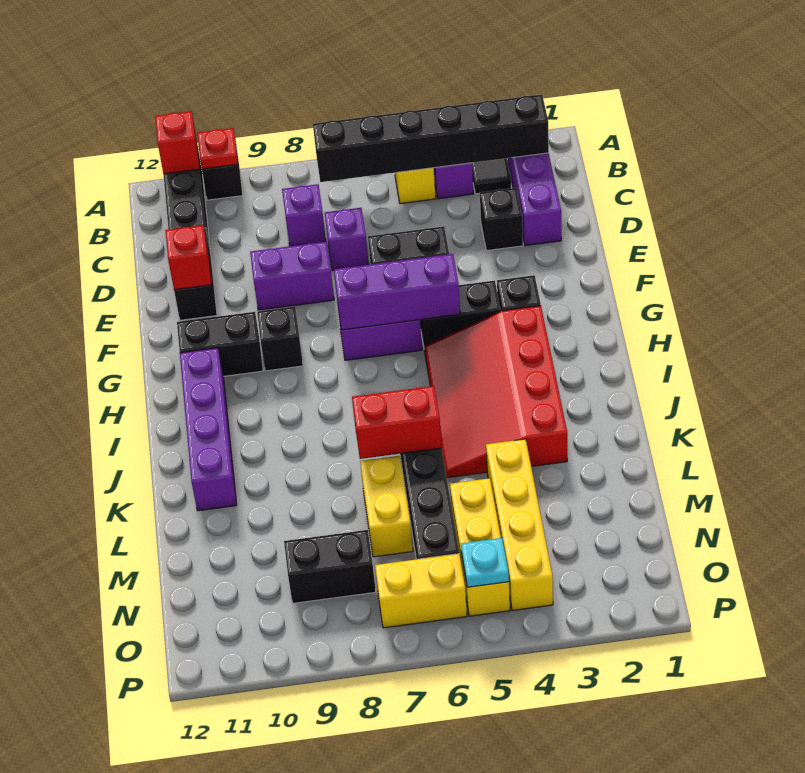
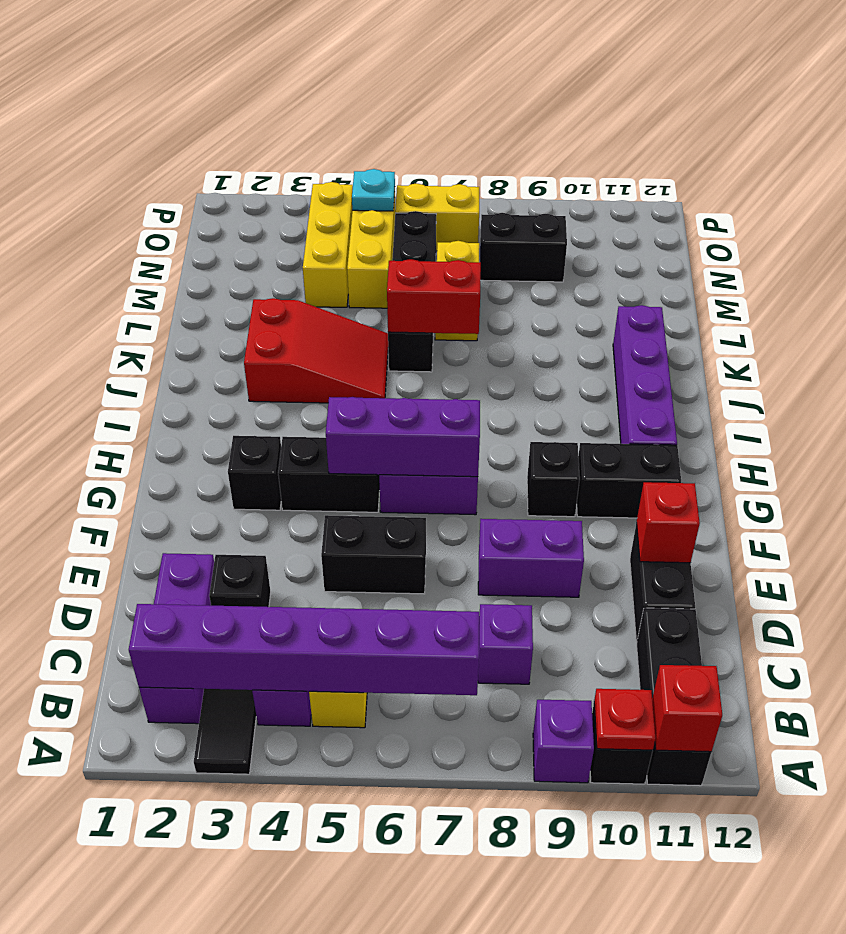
black 1x6 brick [313,95,549,182] -> purple 1x6 brick [129,604,479,695]
purple 1x1 brick [325,208,369,271] -> purple 1x1 brick moved to [533,700,594,783]
red 3x4 slope [424,306,567,478] -> red 2x3 slope [244,298,388,403]
yellow 1x4 brick [486,439,553,610] -> yellow 1x3 brick [303,182,353,307]

